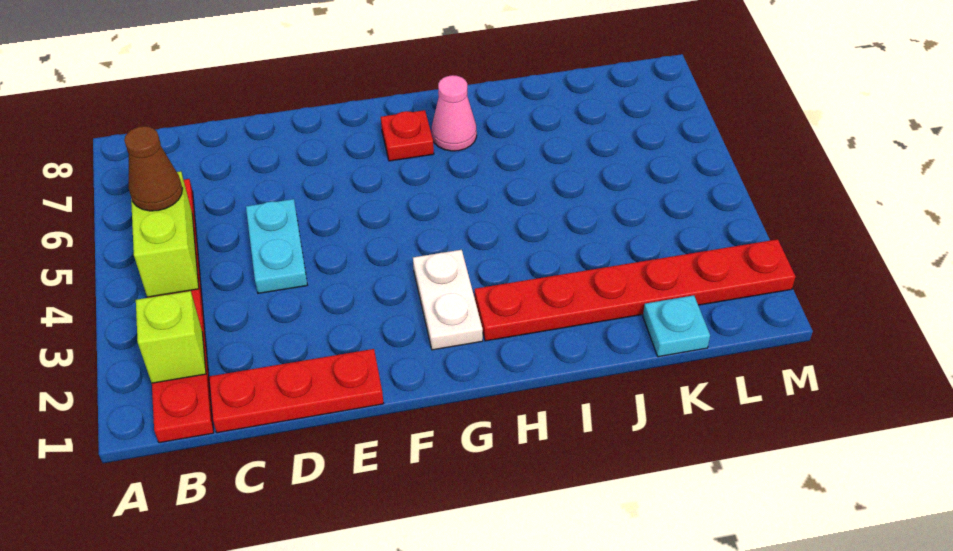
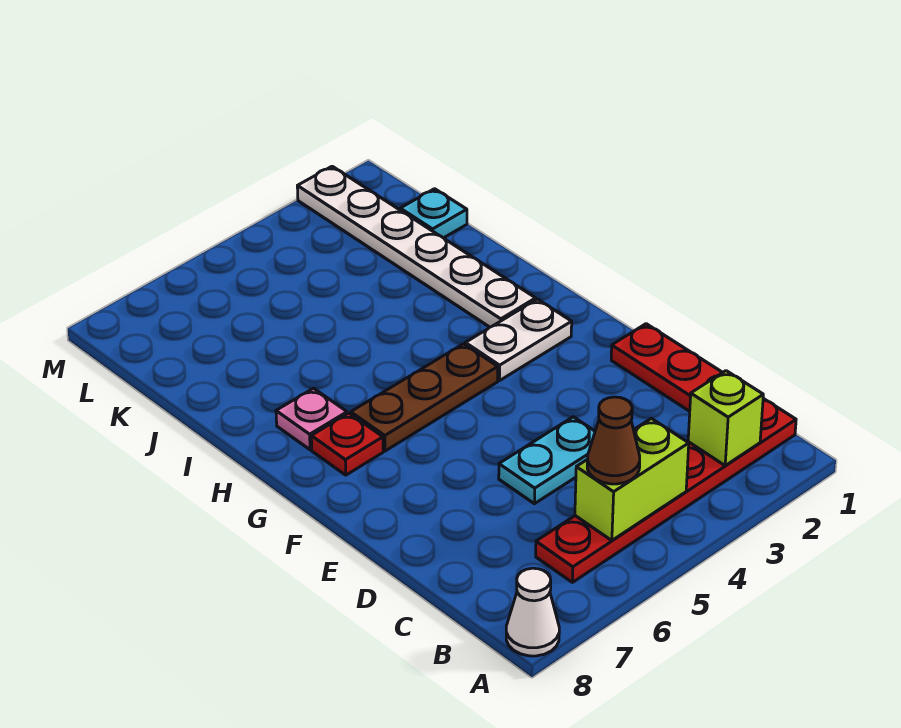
none -> white 1x1 cone [506,568,559,656]
none -> brown 1x3 plate [351,344,498,451]
red 1x6 plate [475,239,795,341] -> white 1x6 plate [297,166,536,327]
pink 1x1 cone [432,75,477,151] -> pink 1x1 plate [276,388,347,450]

